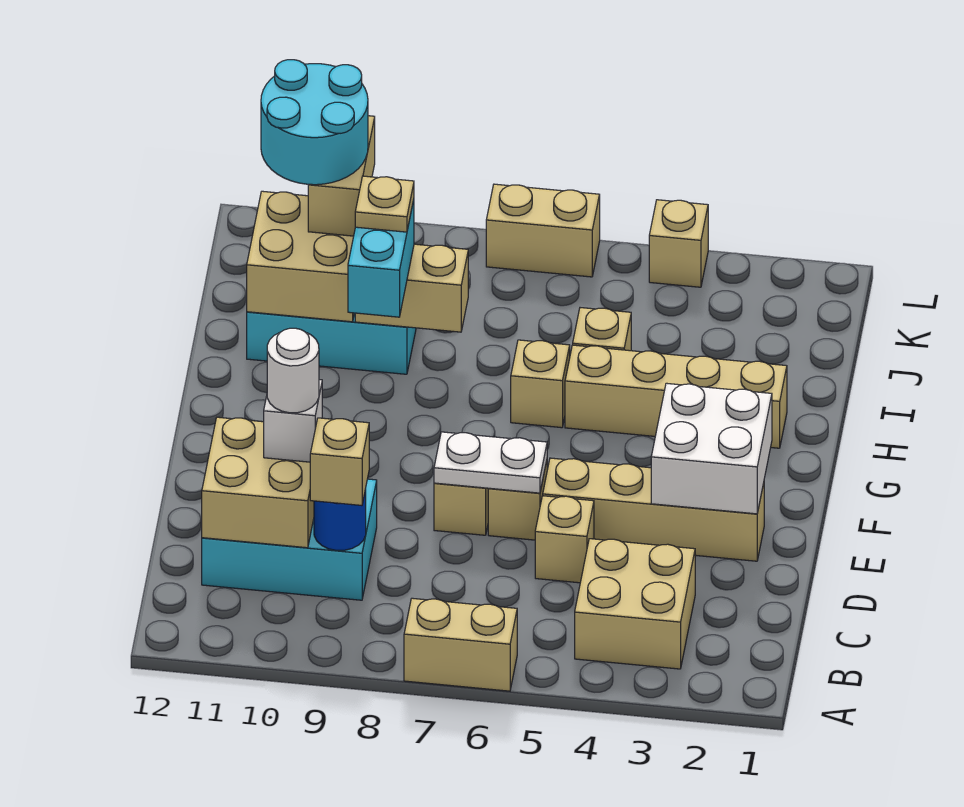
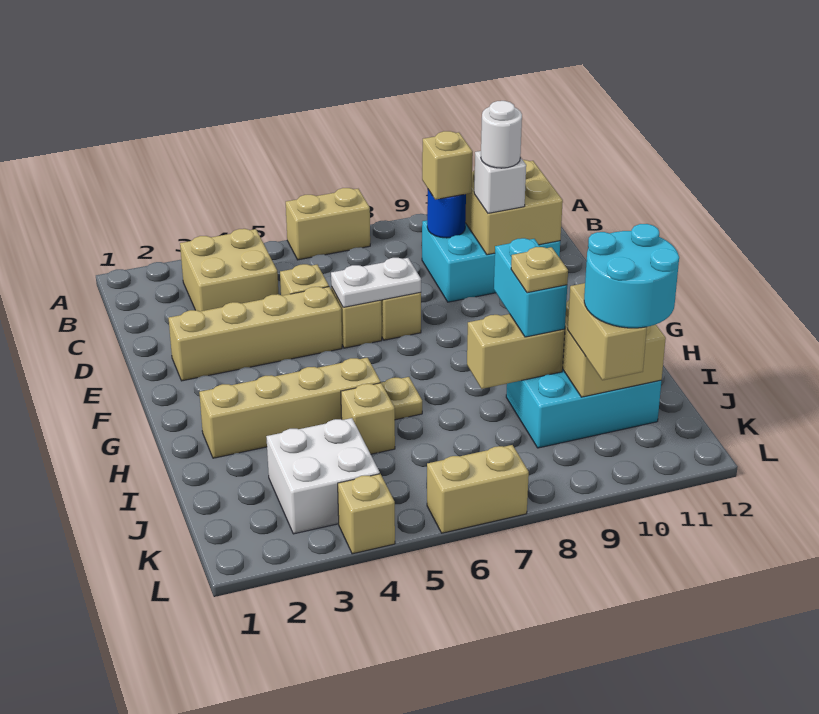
white 2x2 brick [651,383,772,514] -> white 2x2 brick moved to [266,418,380,534]
tan 1x1 brick [511,340,570,428] -> tan 1x1 plate [381,377,422,420]

